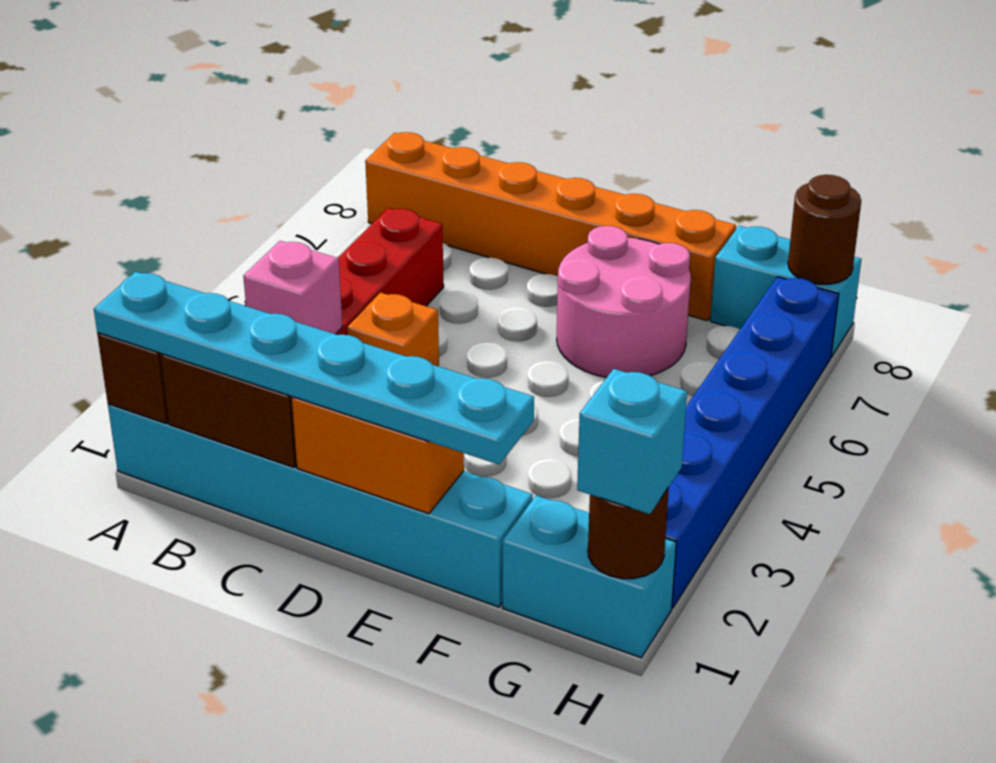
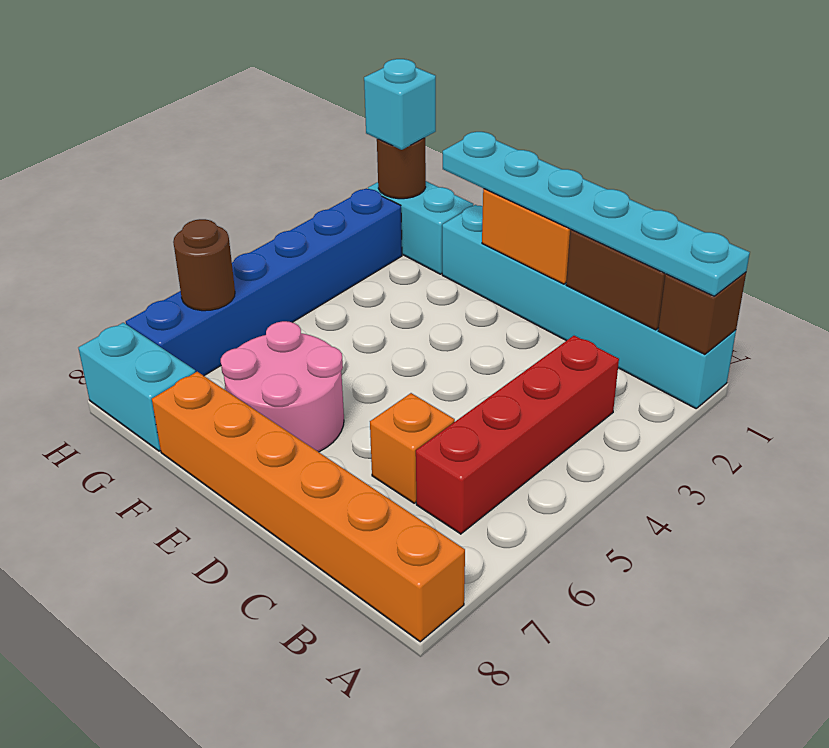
pink 1x1 brick [243,241,342,334] -> none
orange 1x1 brick [347,292,439,366] -> orange 1x1 brick moved to [370,393,455,503]
brown 1x1 round brick [788,175,861,284] -> brown 1x1 round brick moved to [173,219,235,311]

